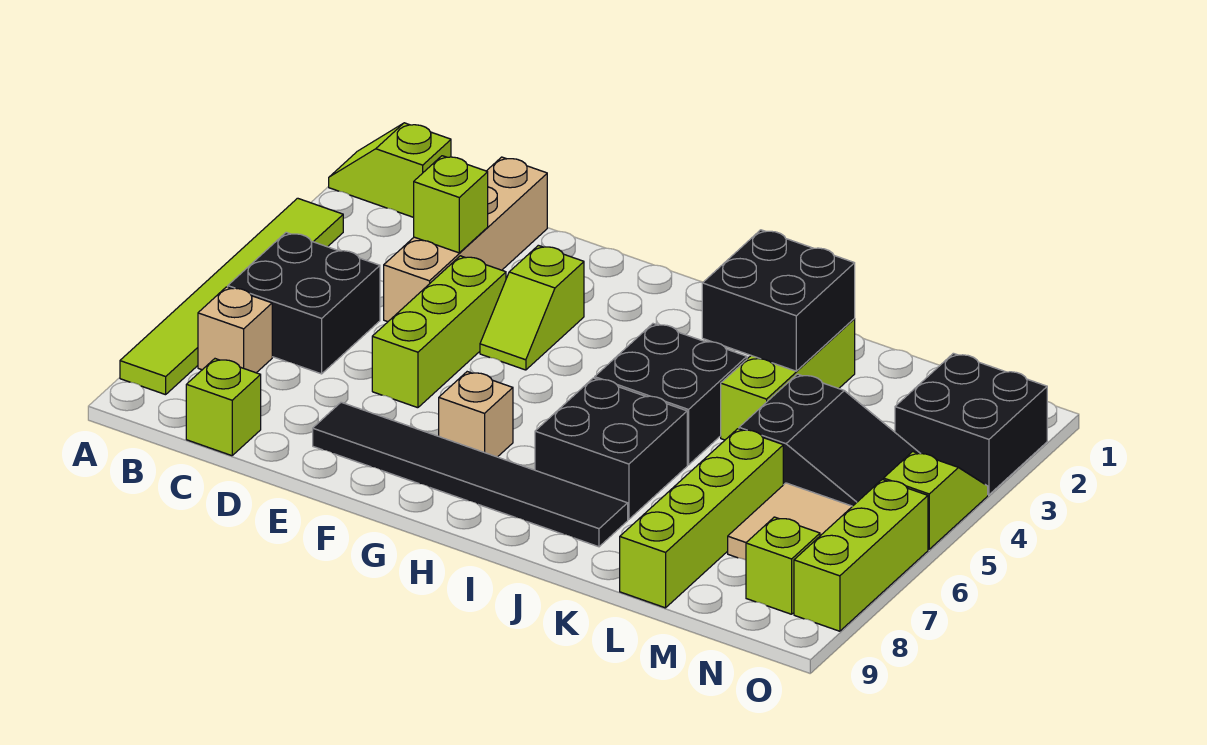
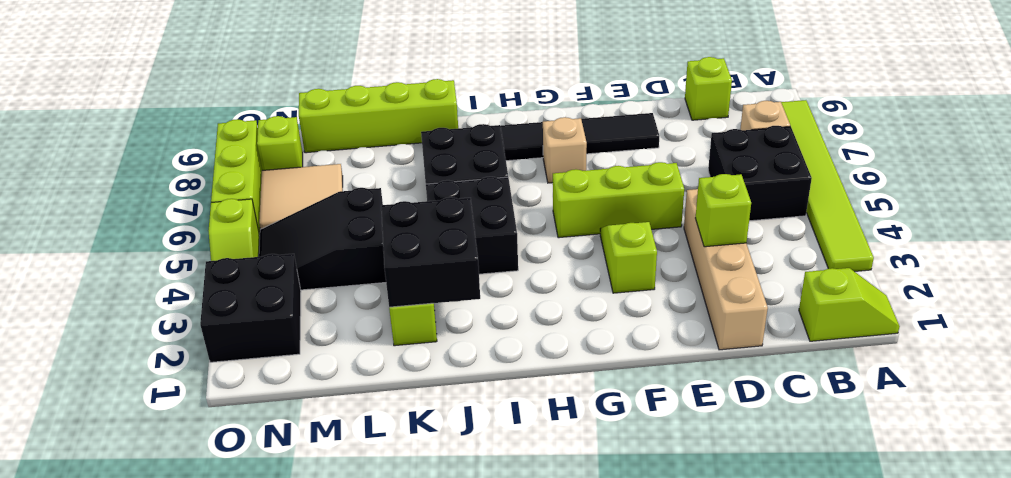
lime 1x3 brick [372,256,506,408] -> lime 1x3 brick turned to [553,162,684,238]
lime 1x4 brick [620,429,783,608] -> lime 1x4 brick turned to [299,79,458,153]

